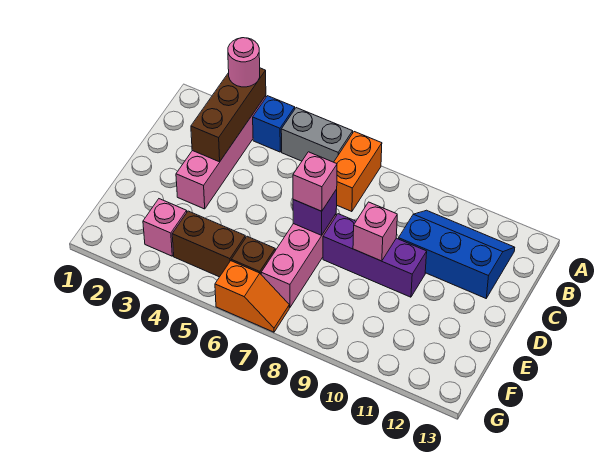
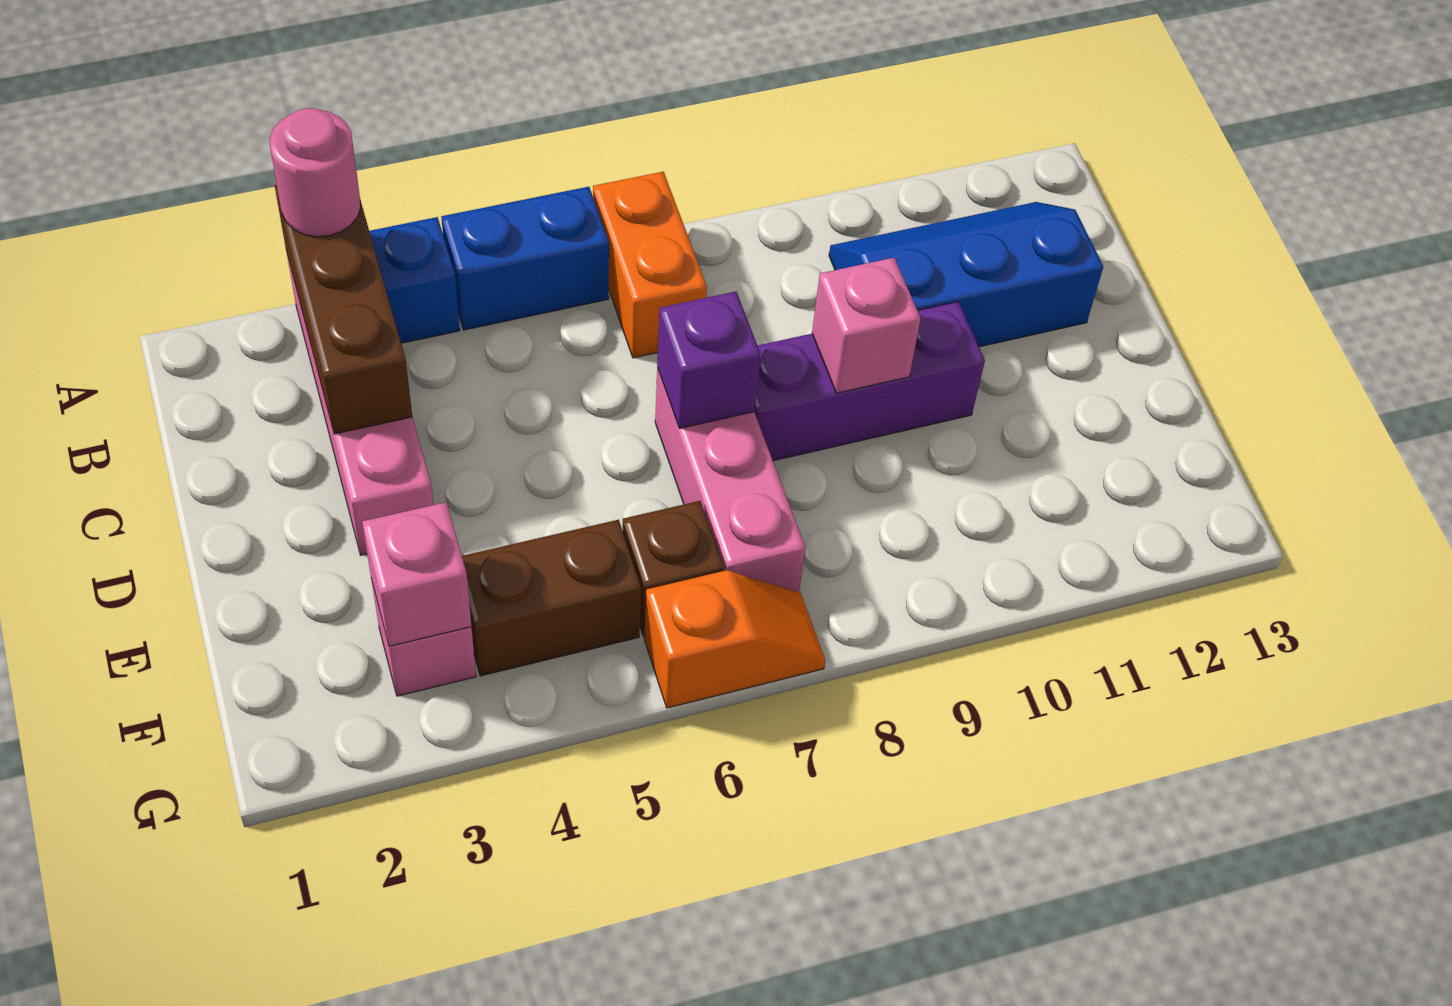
grey 1x2 brick [281,108,353,162] -> blue 1x2 brick [441,187,609,330]
pink 1x1 brick [293,152,337,211] -> pink 1x1 brick moved to [362,502,471,646]

